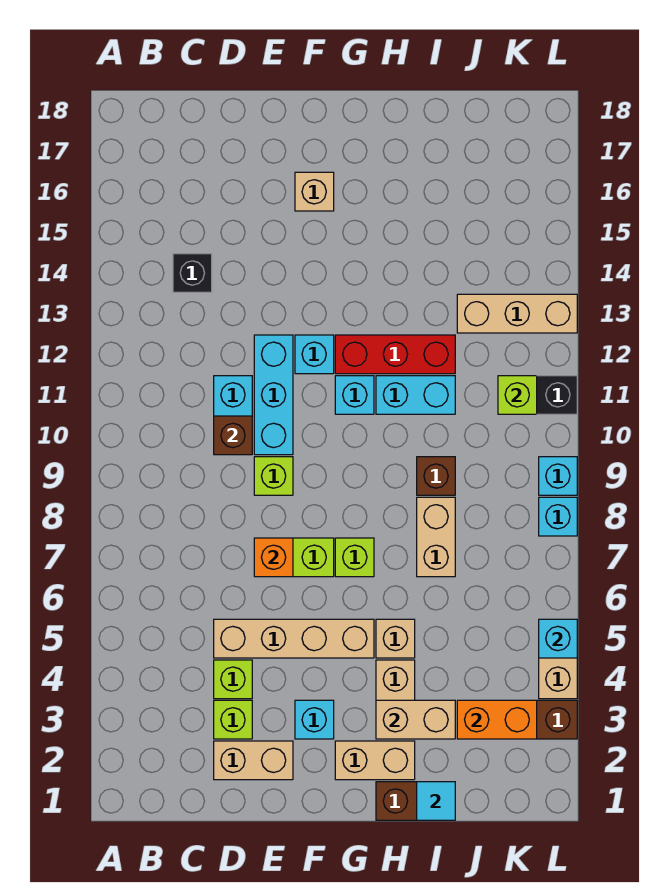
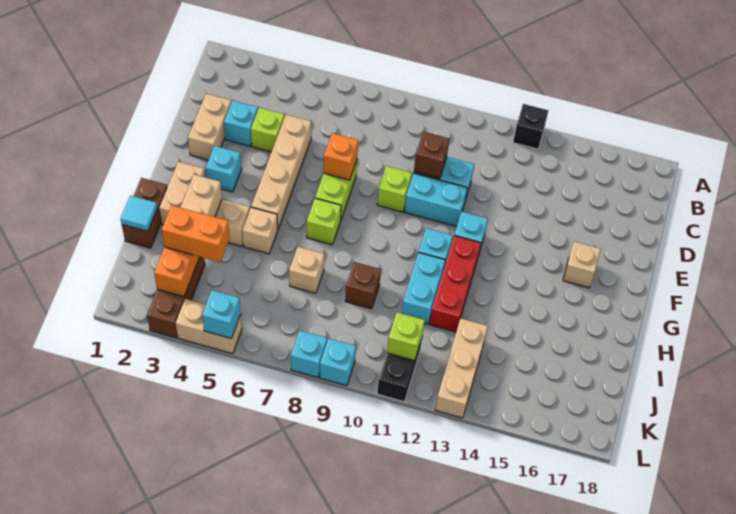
black 1x1 brick [173,254,212,292] -> black 1x1 brick moved to [513,104,548,149]
lime 1x1 brick [214,700,252,739] -> cyan 1x1 brick [224,100,258,146]
cyan 1x3 brick [254,335,293,455] -> cyan 1x2 brick [404,173,467,226]
tan 1x2 brick [417,497,455,577] -> tan 1x1 brick [289,247,324,293]
none -> orange 1x2 brick [162,205,230,262]

